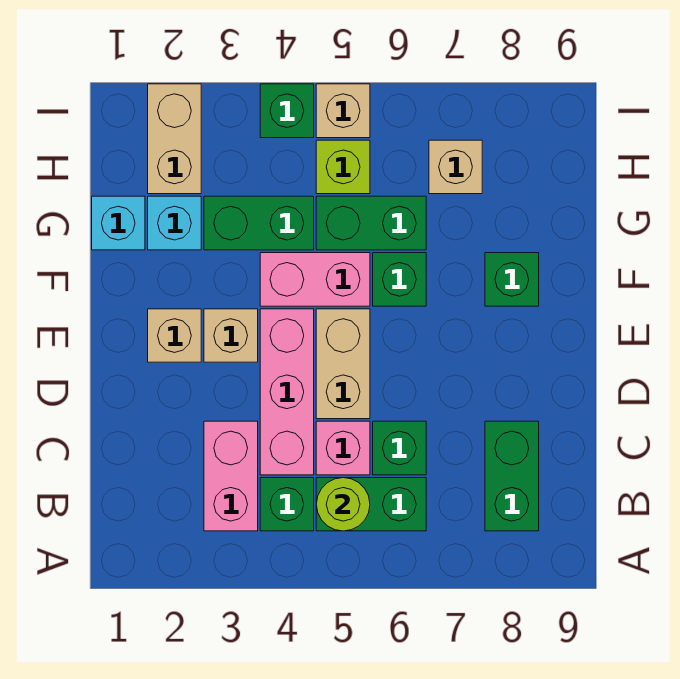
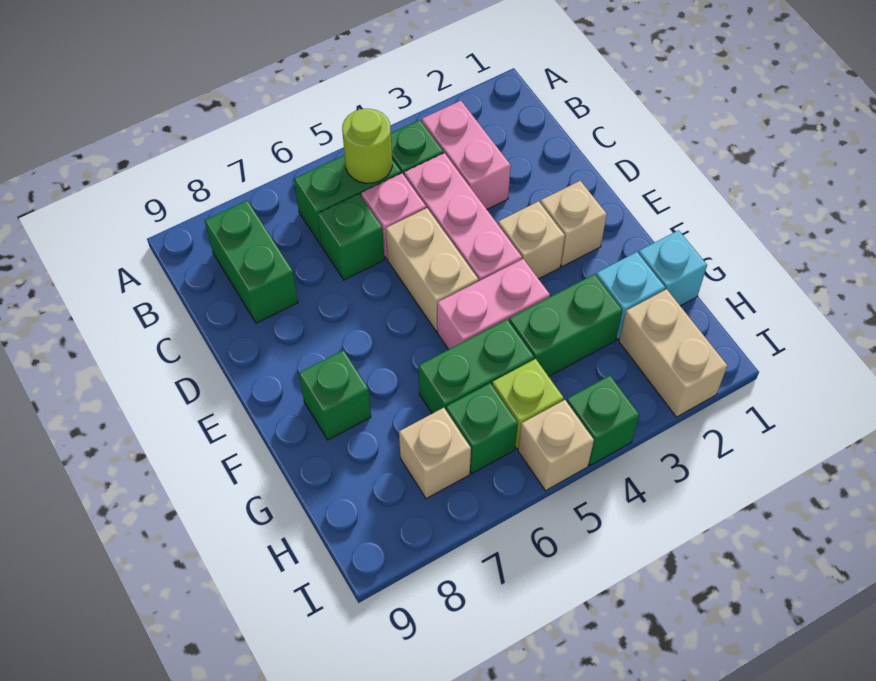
green 1x1 brick [373,253,426,306] -> green 1x1 brick moved to [446,383,518,473]

